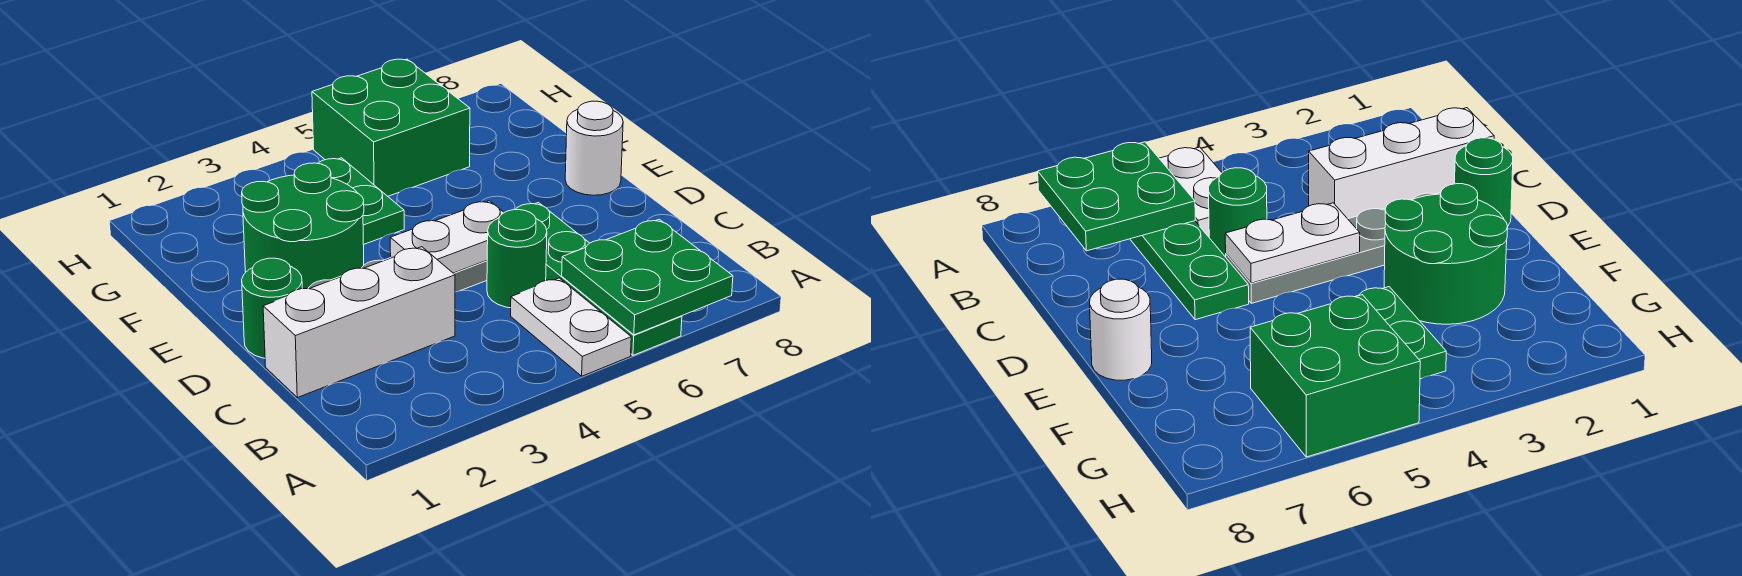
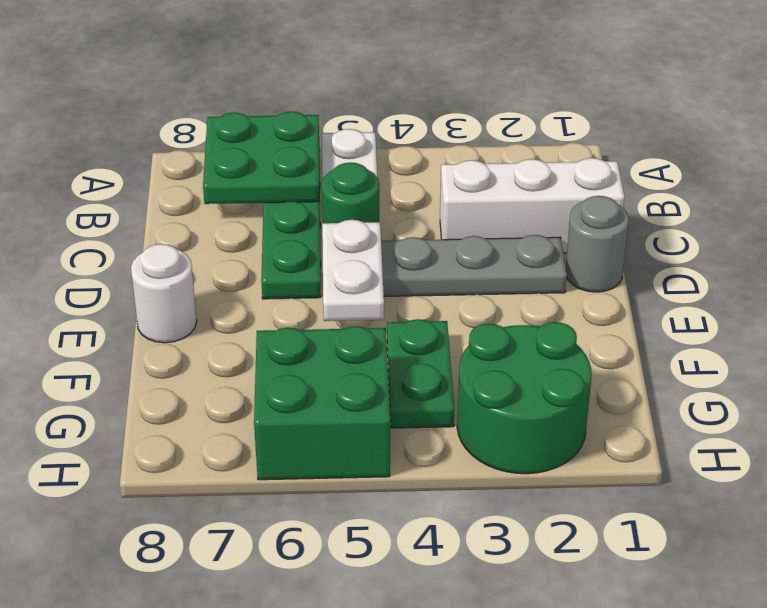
green 1x1 round brick [242,258,302,358] -> grey 1x1 round brick [566,196,629,292]
white 1x2 plate [390,201,504,273] -> white 1x2 plate turned to [322,220,384,321]
green 2x2 round brick [242,163,364,289] -> green 2x2 round brick moved to [457,322,592,474]

